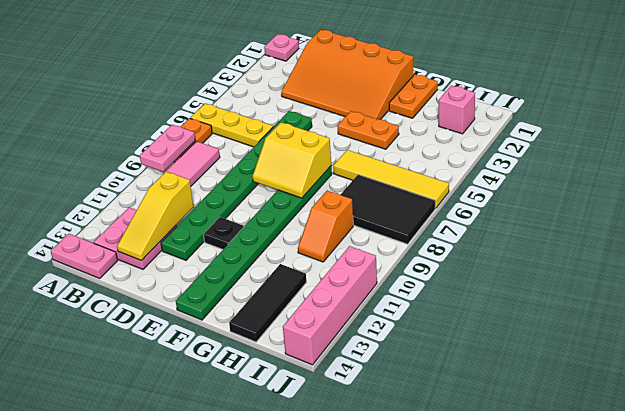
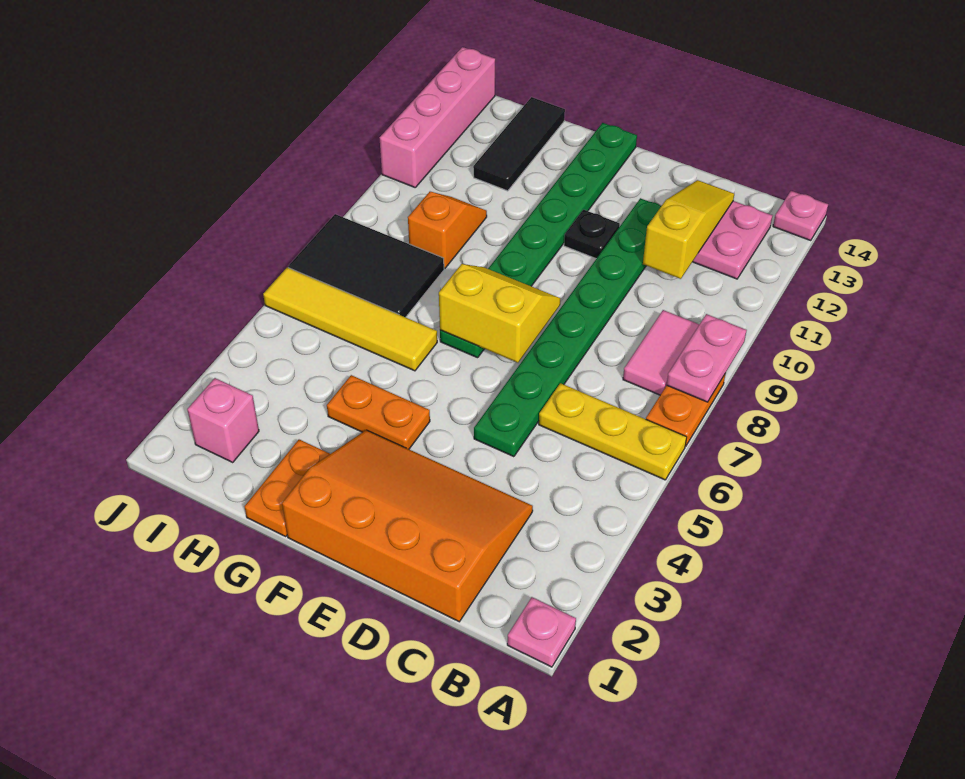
pink 1x2 plate [51,234,118,278] -> pink 1x1 plate [773,191,828,241]

